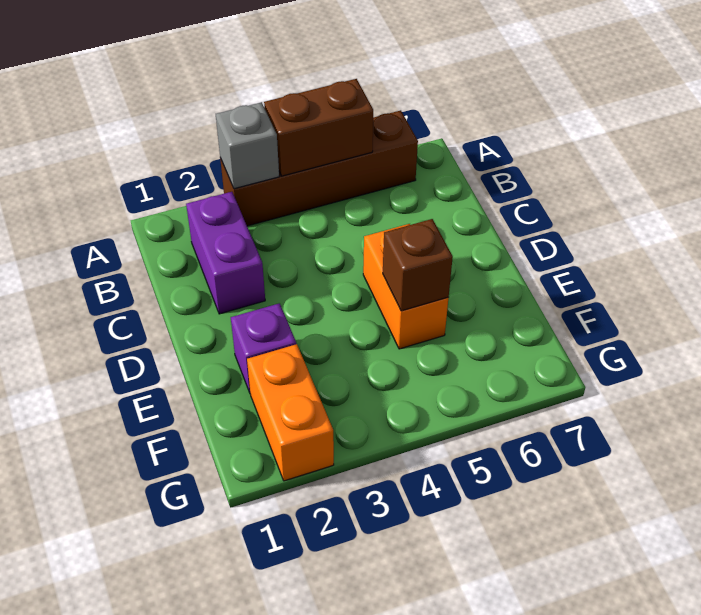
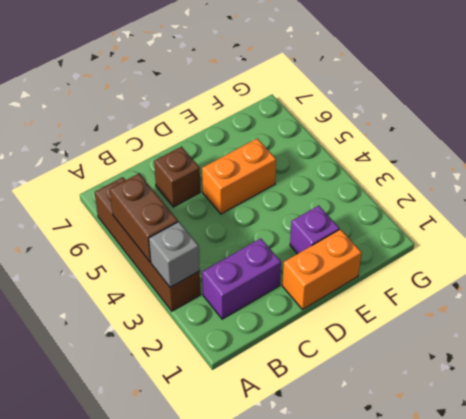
brown 1x1 brick [383,219,453,311] -> brown 1x1 brick moved to [154,147,200,207]
orange 1x2 brick [247,344,334,481] -> orange 1x2 brick moved to [282,229,362,309]

